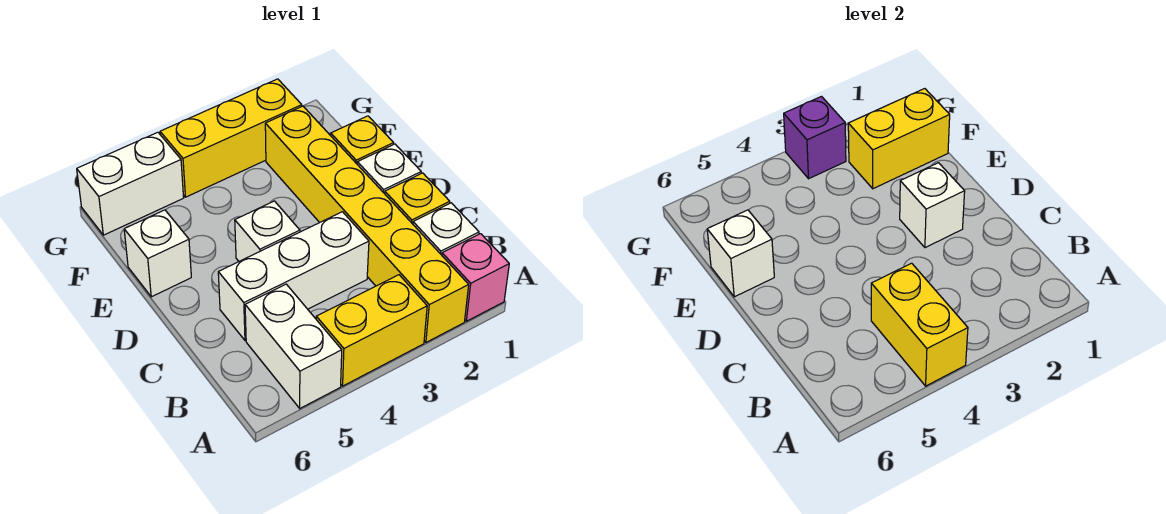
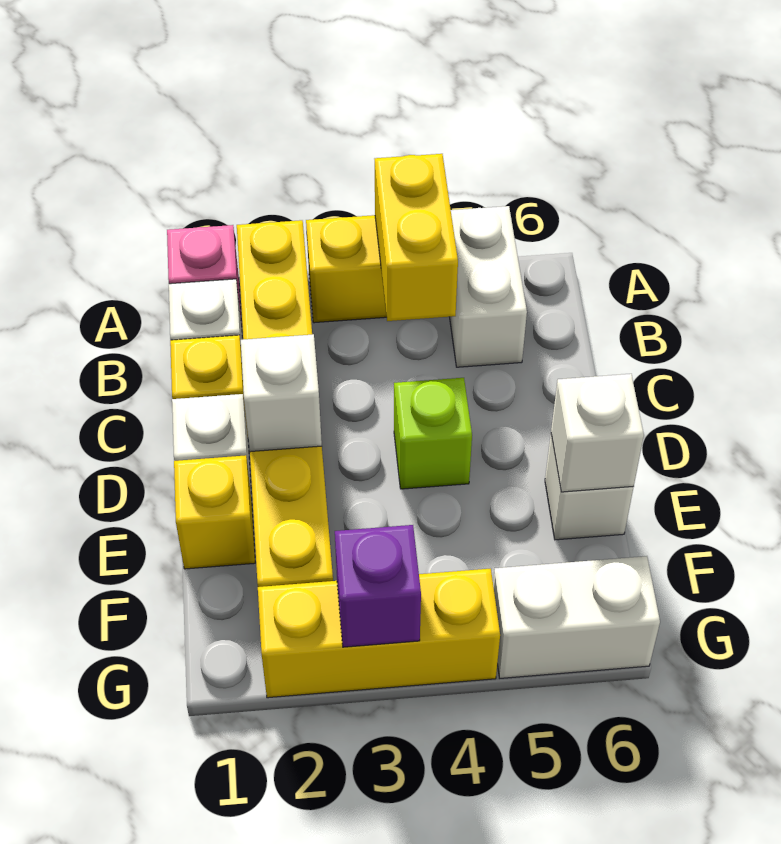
white 1x3 brick [218,212,369,341] -> none
white 1x1 brick [235,201,300,261] -> lime 1x1 brick [394,378,472,489]
yellow 1x2 brick [848,89,950,189] -> none

